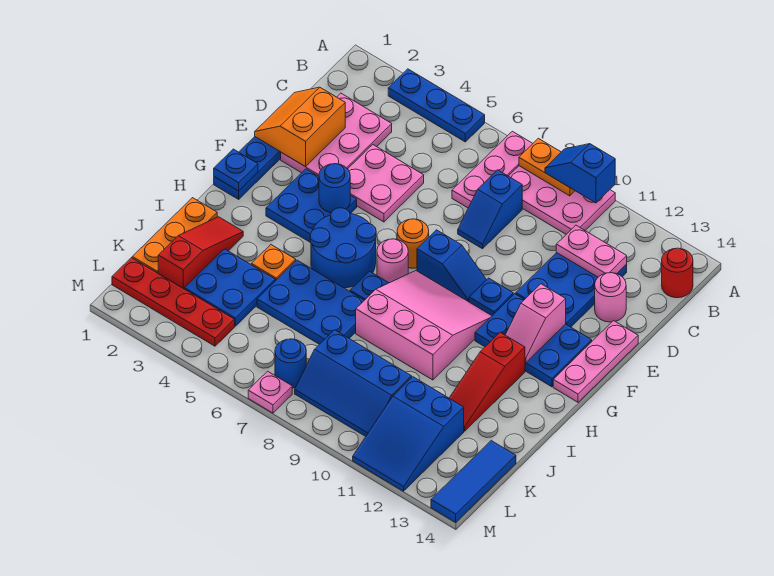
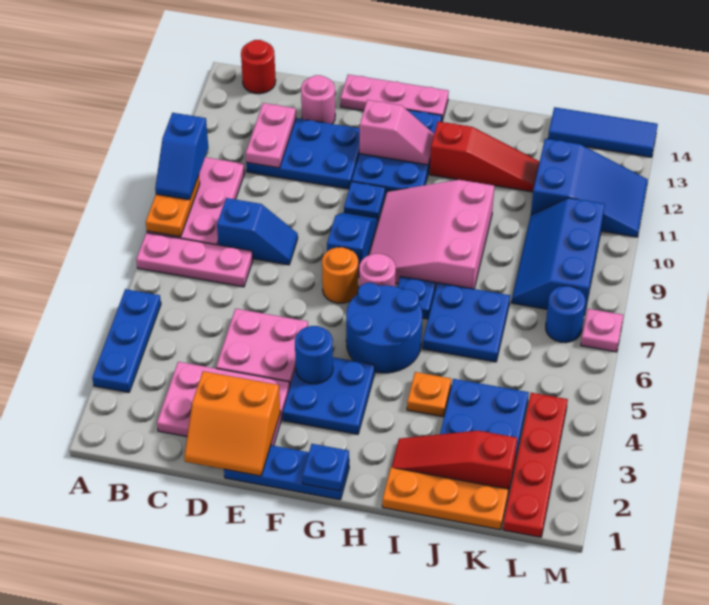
blue 2x3 plate [257,260,364,344] -> blue 2x2 plate [423,283,510,362]
blue 2x3 slope [295,330,412,436] -> blue 2x3 slope turned to [512,198,605,316]

